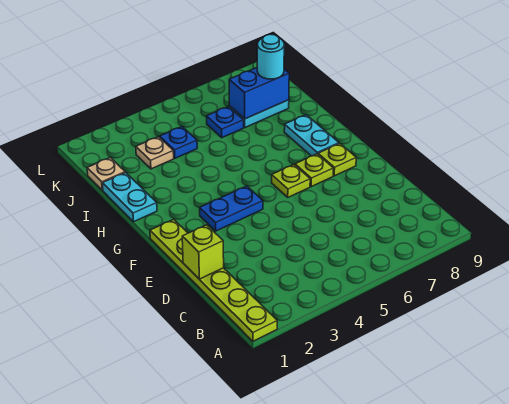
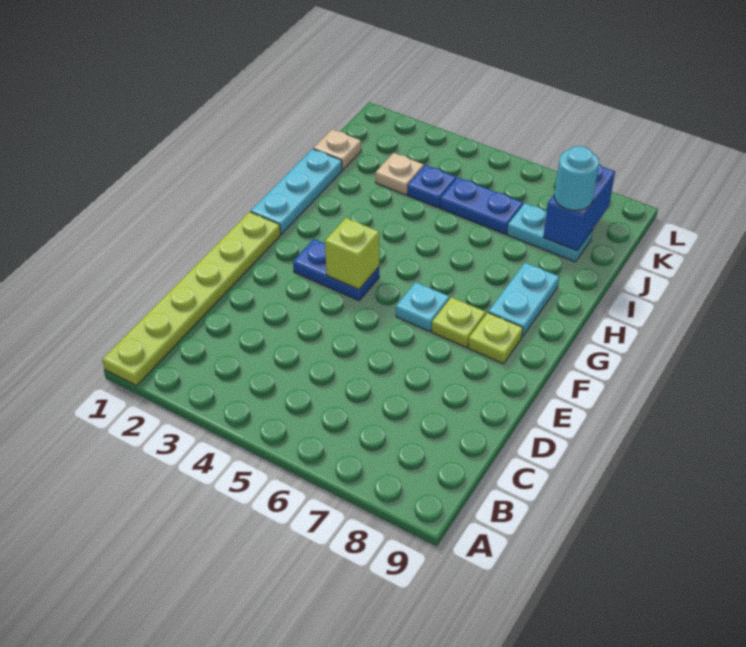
lime 1x1 brick [182,225,224,279] -> lime 1x1 brick moved to [325,218,379,289]
lime 1x1 plate [272,164,310,197] -> cyan 1x1 plate [396,282,449,331]
cyan 1x2 plate [102,173,157,222] -> cyan 1x3 plate [251,149,342,234]
blue 1x1 plate [207,106,244,138] -> blue 1x2 plate [440,178,523,234]
blue 1x2 brick [229,68,289,119] -> blue 1x2 brick turned to [543,164,615,251]

